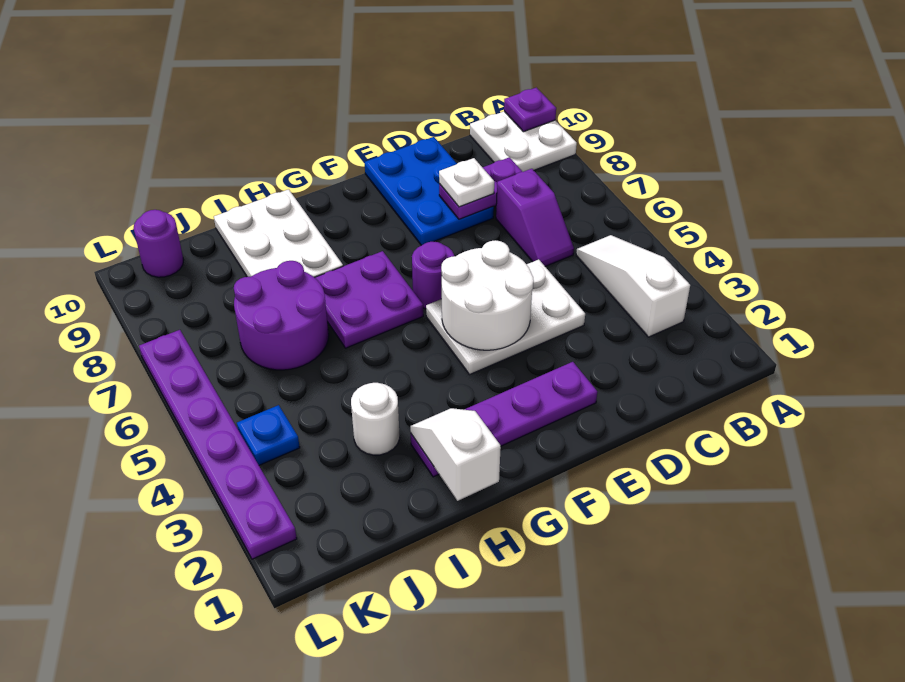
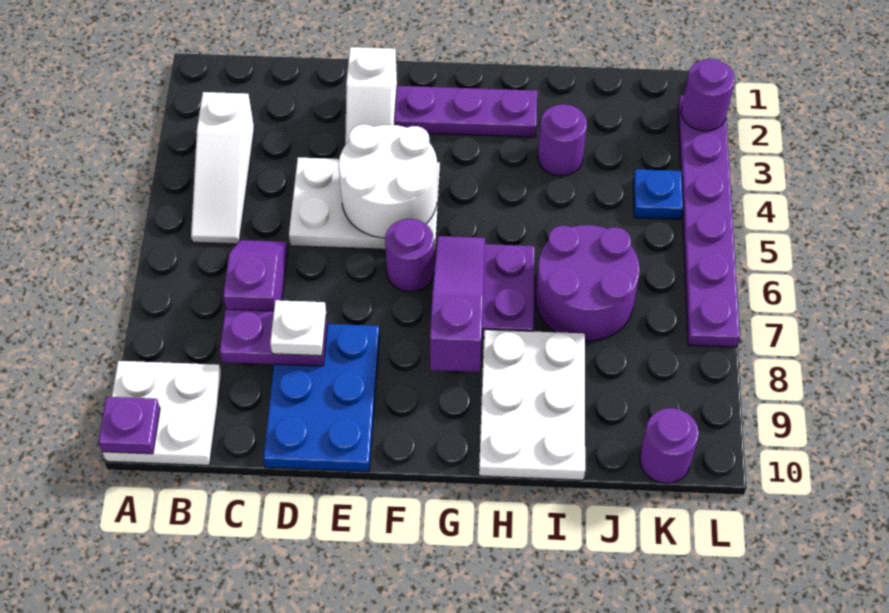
none -> purple 1x3 slope [430,236,485,372]
white 1x2 slope [410,408,501,501] -> white 1x2 slope moved to [345,47,397,145]
white 1x1 round brick [351,383,400,455] -> purple 1x1 round brick [538,104,587,176]
none -> purple 1x1 round brick [681,59,735,131]

